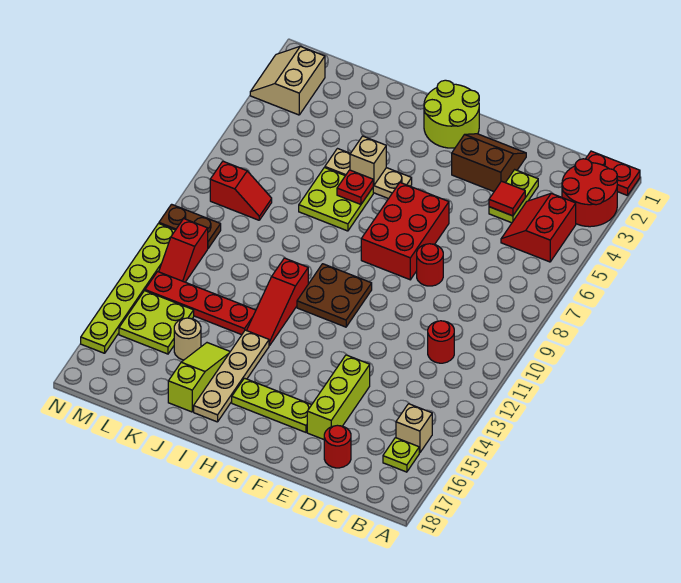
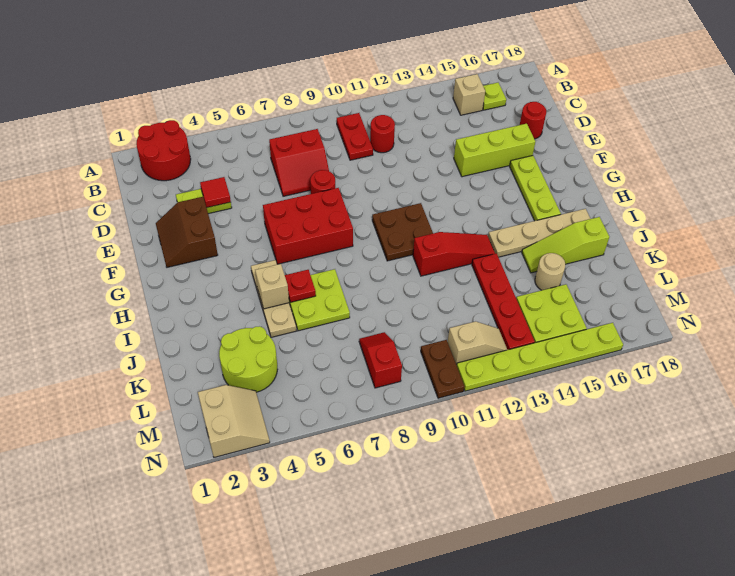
red 1x2 plate [586,151,640,196] -> red 1x2 plate moved to [337,113,373,160]
red 2x2 slope [501,193,576,262] -> red 2x2 slope moved to [269,129,329,196]
lime 2x2 round brick [424,80,479,148] -> lime 2x2 round brick moved to [219,326,277,392]
tan 2x2 slope [250,46,325,115] -> tan 2x2 slope turned to [198,385,270,457]
red 1x2 slope [159,219,208,282] -> tan 1x2 slope [448,321,507,365]

